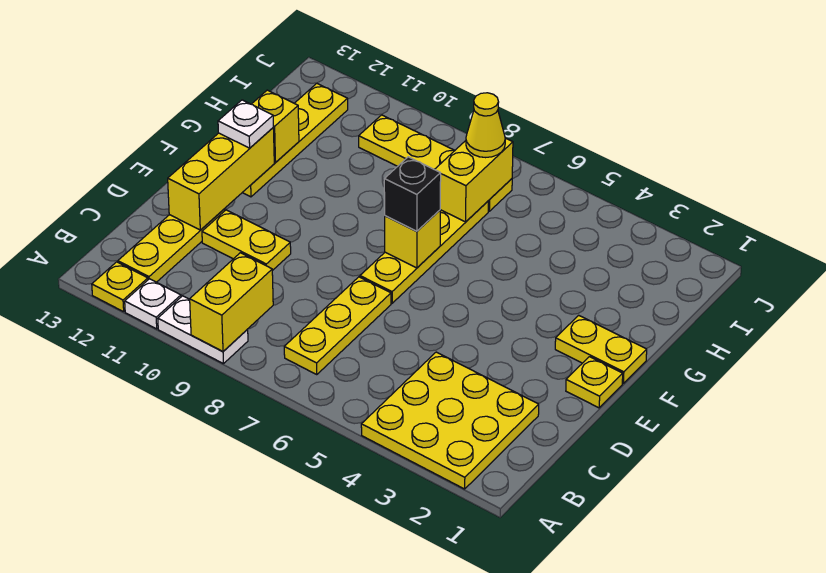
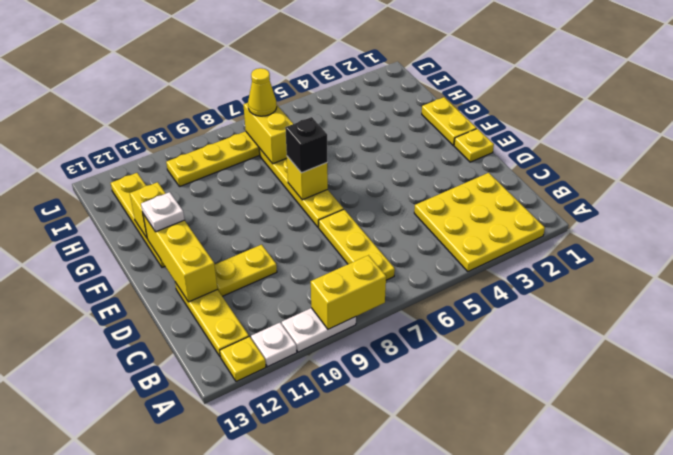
yellow 1x2 brick [190,253,273,352] -> yellow 1x2 brick turned to [311,255,386,329]
yellow 1x2 plate [555,315,647,383] -> yellow 1x2 plate turned to [422,97,476,145]

